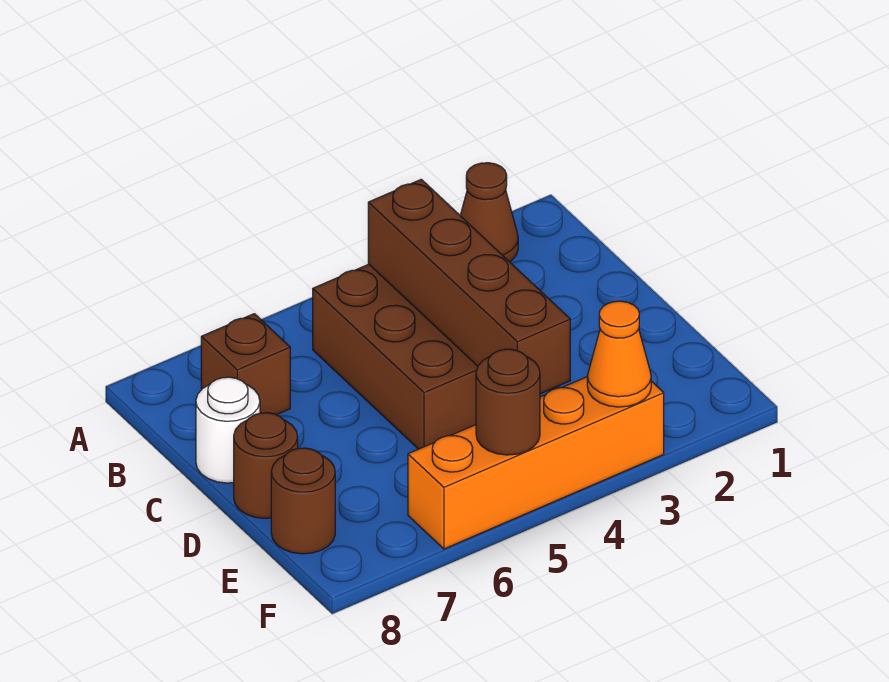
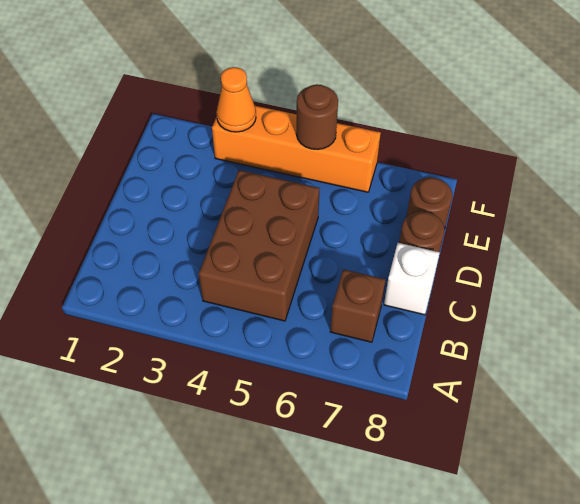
brown 1x1 cone [460,163,518,262] -> none
brown 1x4 brick [368,179,570,394] -> none
white 1x1 round brick [196,377,260,483] -> white 1x1 brick [384,243,440,315]

